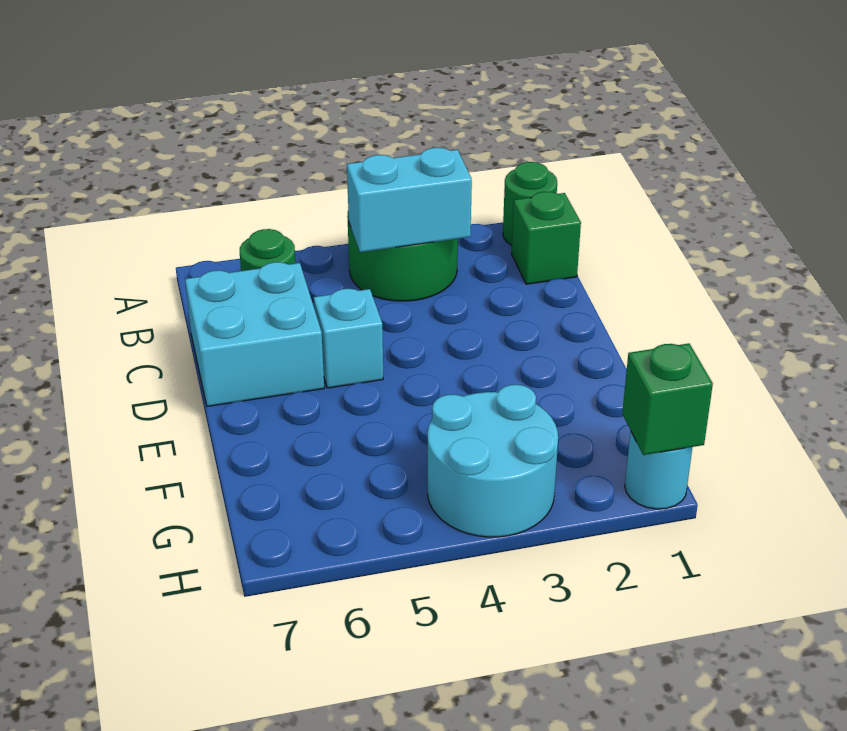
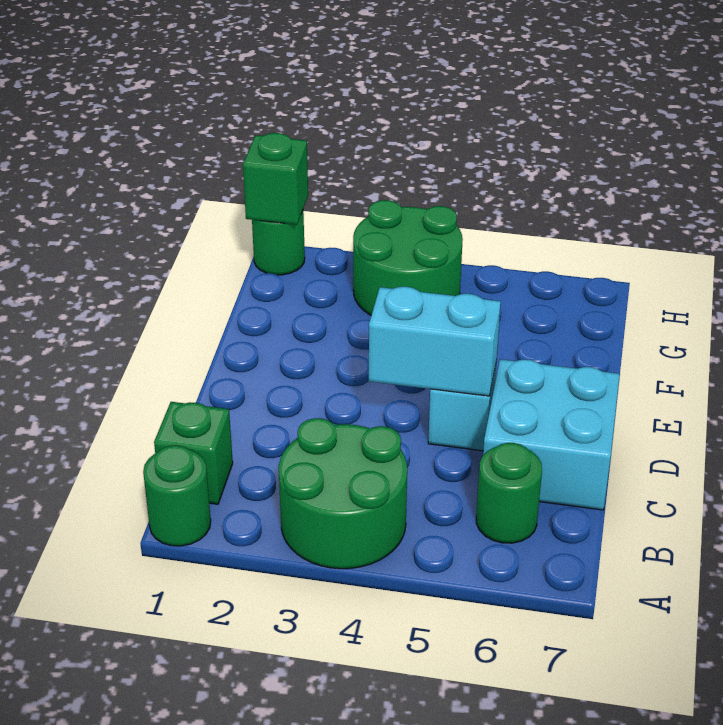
cyan 1x2 brick [347,148,472,252] -> cyan 1x2 brick moved to [369,287,501,396]
cyan 2x2 round brick [428,385,558,537] -> green 2x2 round brick [353,200,463,315]
cyan 1x1 round brick [625,431,692,509] -> green 1x1 round brick [252,211,305,275]

